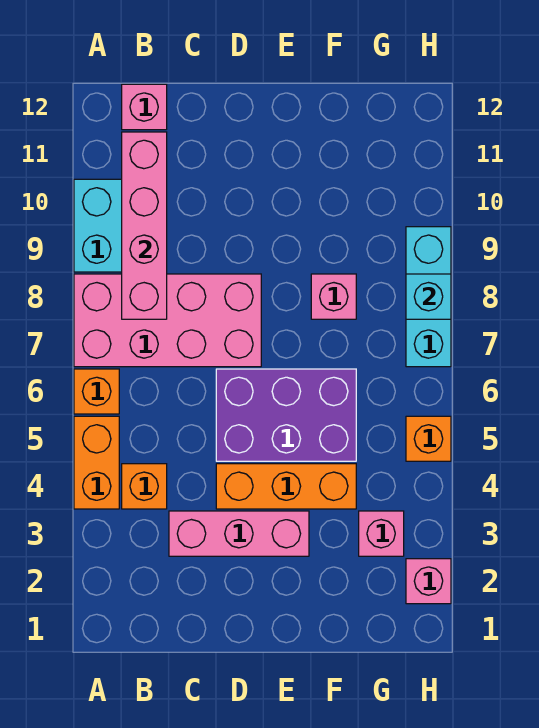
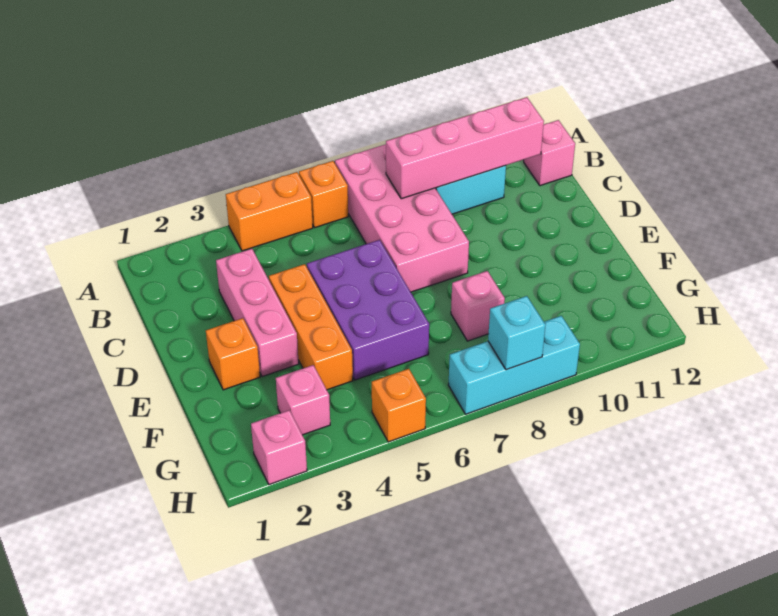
orange 1x1 brick [122,464,167,509] -> orange 1x1 brick moved to [206,318,260,390]

